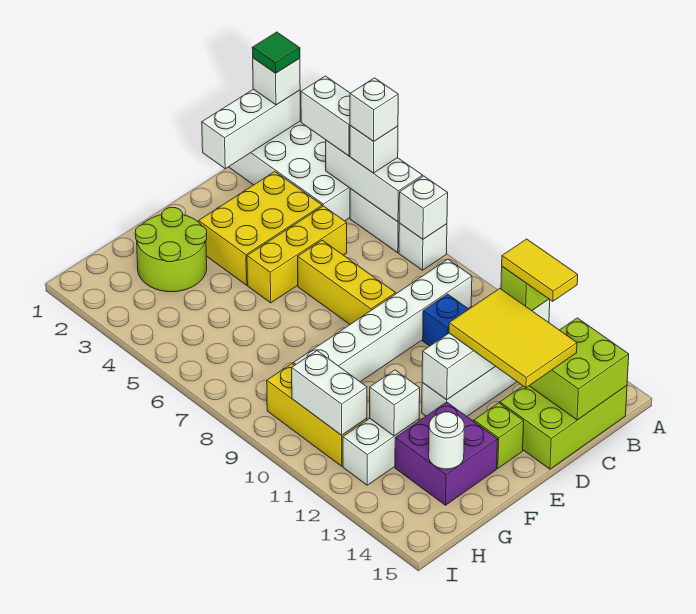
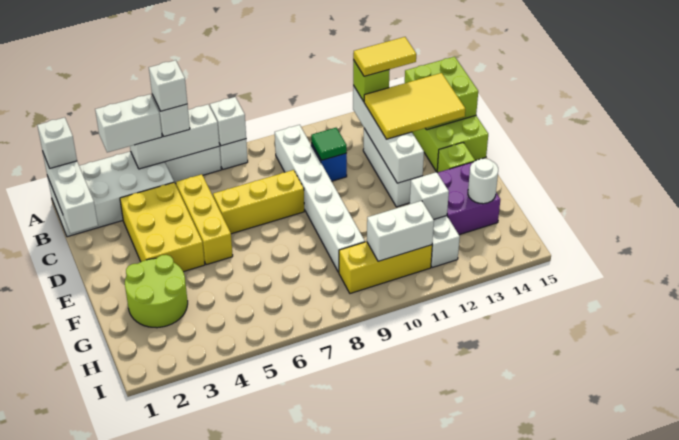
green 1x1 tile [252,32,300,73] -> green 1x1 tile moved to [311,128,347,160]

